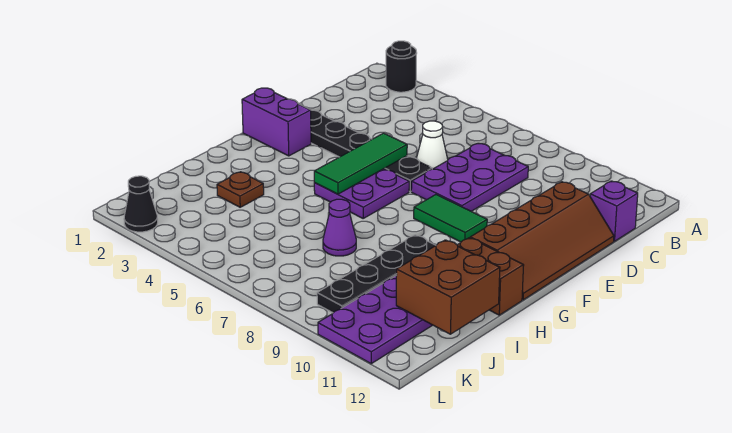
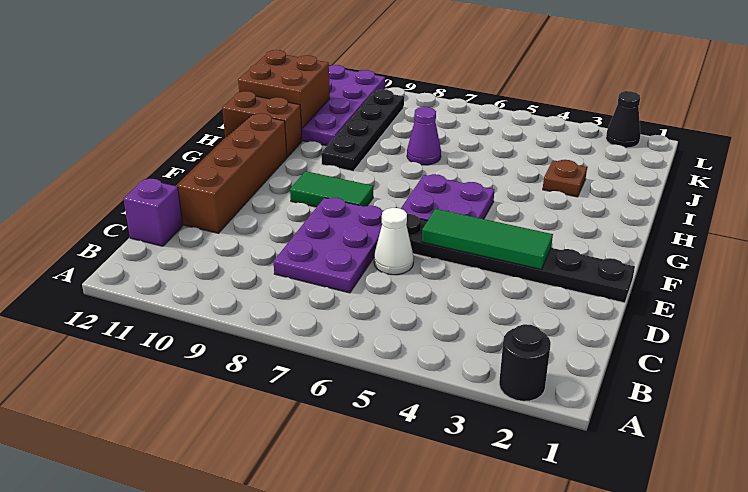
green 1x3 tile [314,133,407,194] -> green 1x3 tile turned to [422,209,553,269]
purple 1x2 brick [242,88,311,156] -> none

